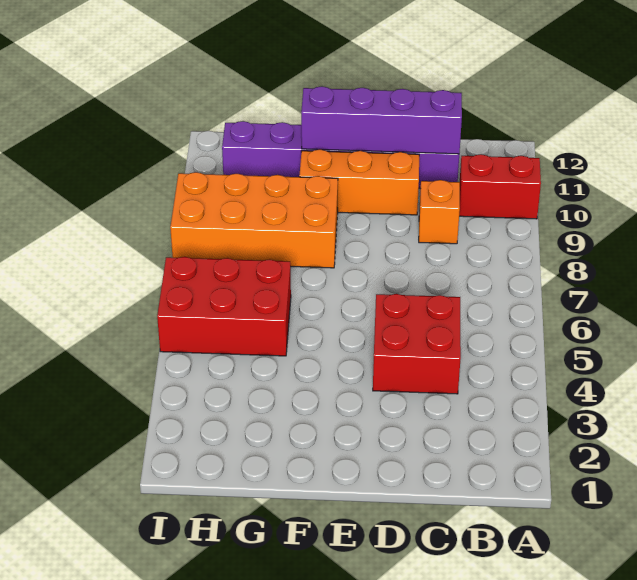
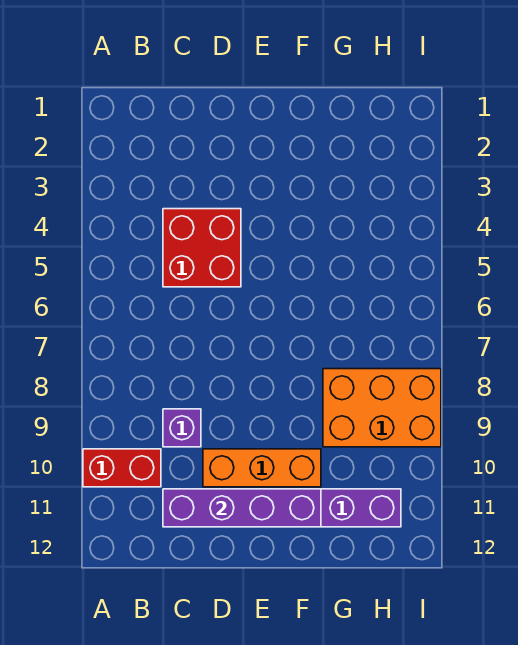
orange 1x1 brick [419,180,460,244] -> purple 1x1 brick [163,409,201,447]
orange 2x4 brick [170,172,338,268] -> orange 2x3 brick [323,369,441,447]
red 2x3 brick [157,257,291,356] -> none

